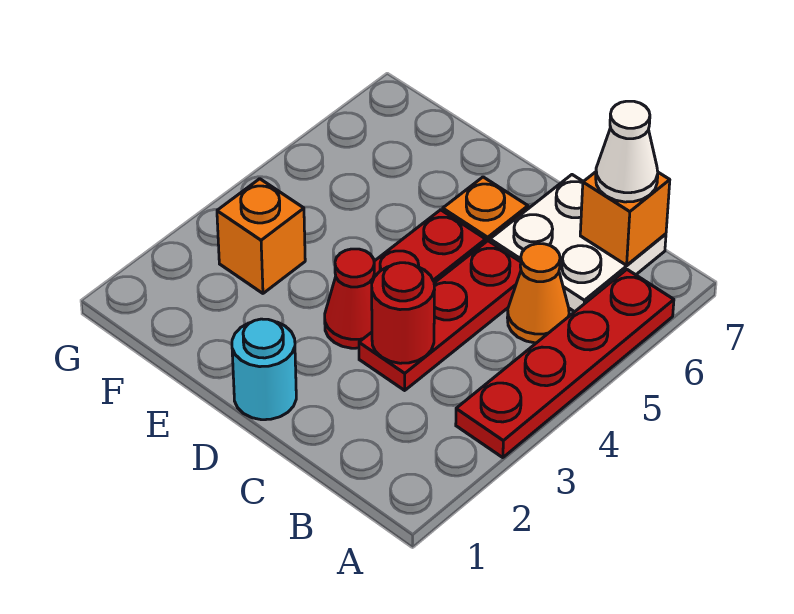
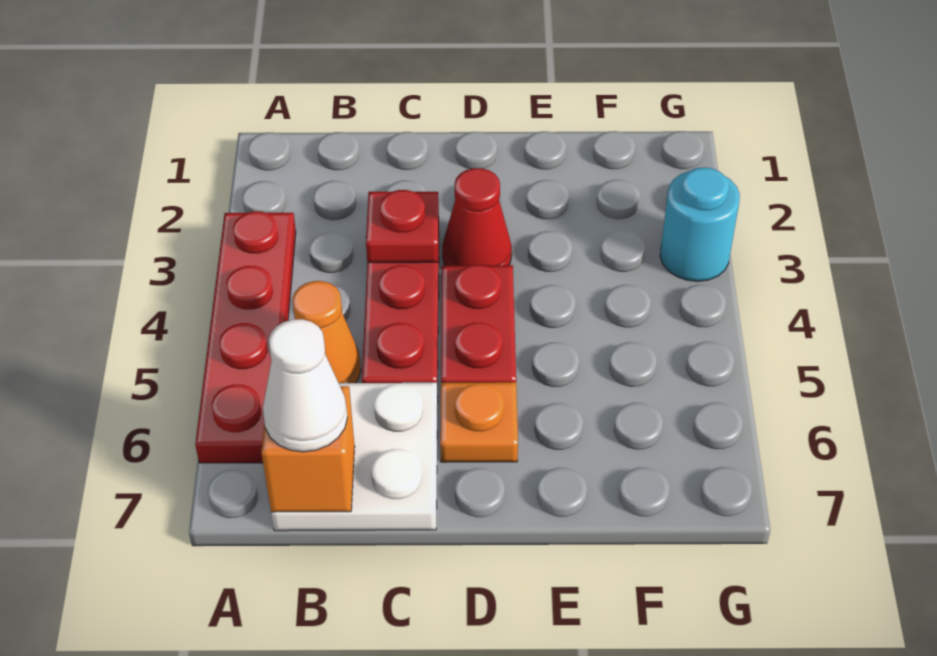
red 1x1 round brick [372,263,434,363] -> red 1x1 plate [366,190,439,263]
cyan 1x1 round brick [232,319,296,420] -> cyan 1x1 round brick moved to [660,168,740,281]
orange 1x1 brick [217,179,305,293] -> none

